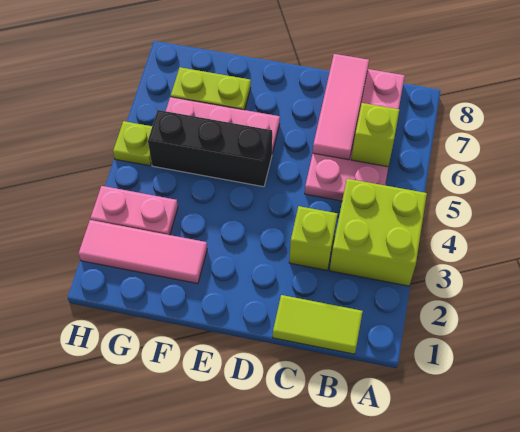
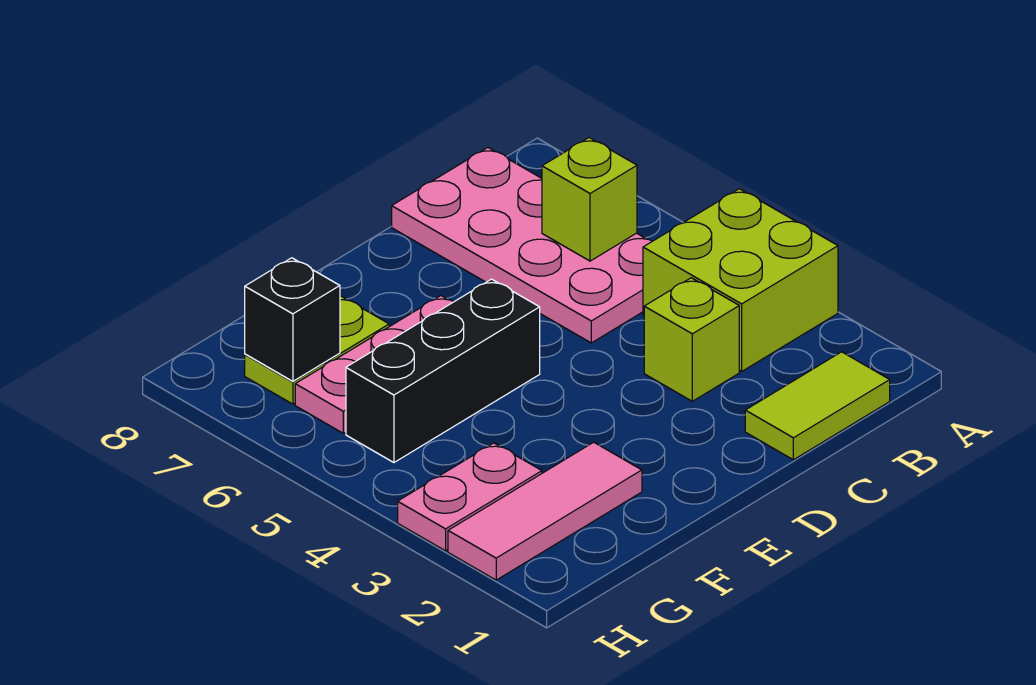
pink 1x3 tile [313,54,369,160] -> none
none -> black 1x1 brick [245,258,340,381]
lime 1x1 plate [113,121,152,166] -> none

